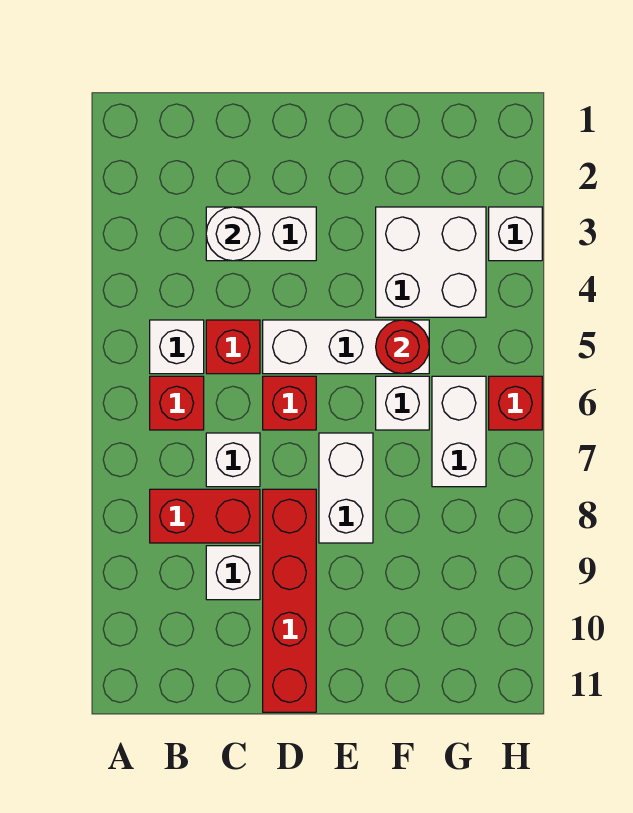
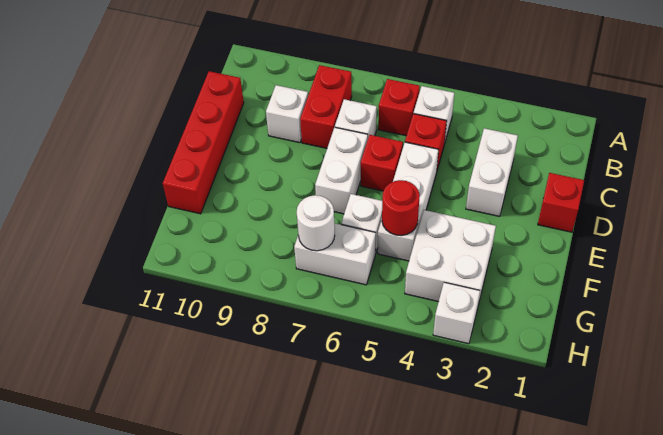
white 1x1 round brick [206,207,260,261] -> white 1x1 round brick moved to [297,195,335,251]
red 1x4 brick [263,489,316,712] -> red 1x4 brick turned to [163,71,244,214]
white 1x2 brick [319,433,373,543] -> white 1x2 brick turned to [315,127,368,214]
red 1x1 brick [489,376,542,430] -> red 1x1 brick moved to [538,173,584,232]

